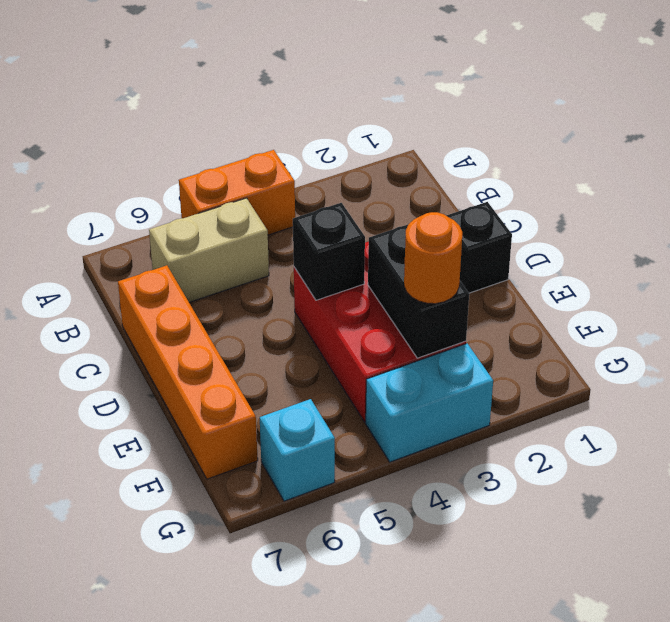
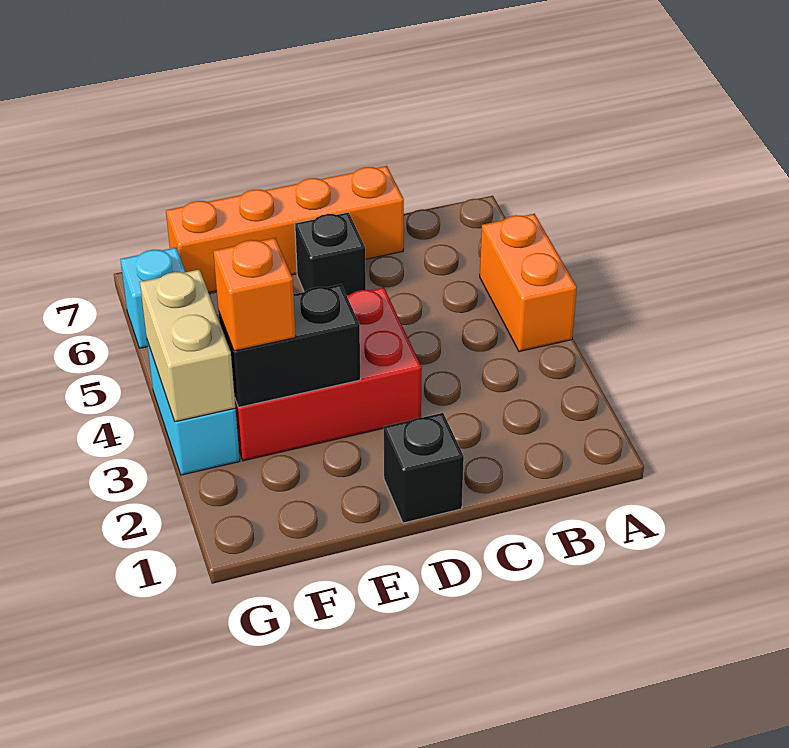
tan 1x2 brick [149,198,269,302] -> tan 1x2 brick moved to [140,269,235,422]
black 1x1 brick [293,203,365,300] -> black 1x1 brick moved to [295,212,366,295]
orange 1x1 round brick [404,212,462,304] -> orange 1x1 brick [213,238,296,351]

